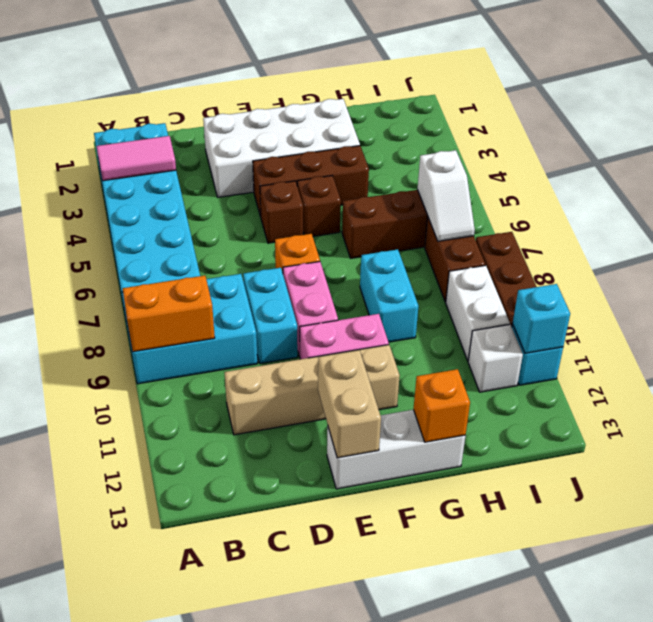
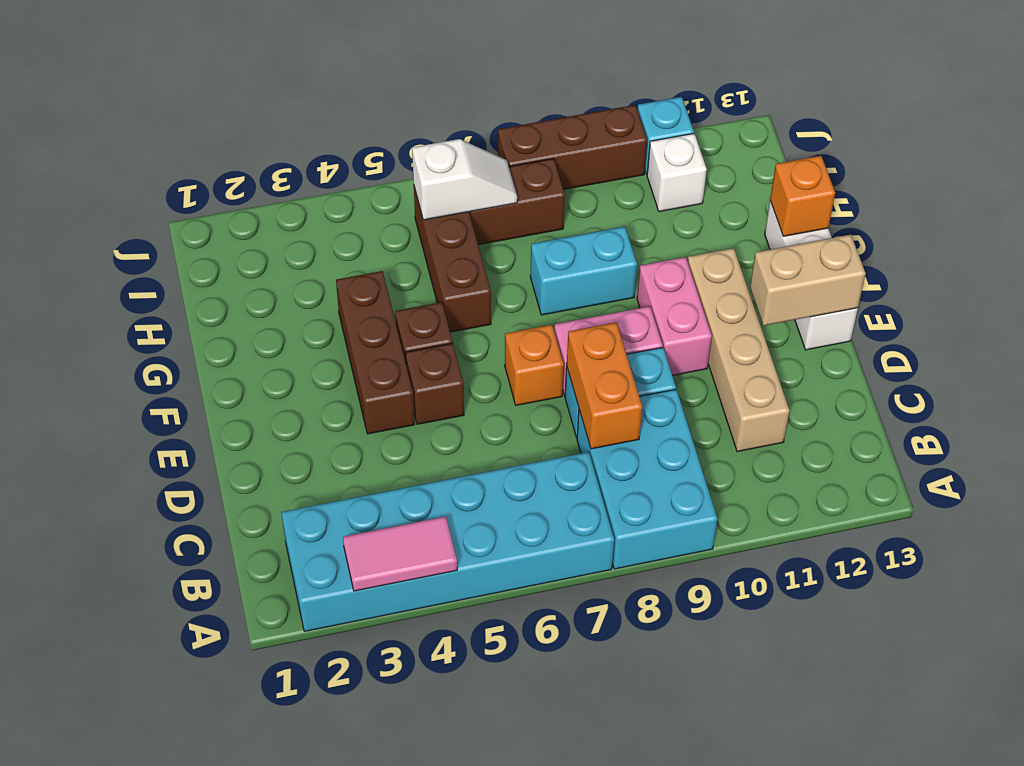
pink 1x2 tile [97,136,176,181] -> pink 1x2 tile turned to [343,516,457,591]
orange 1x2 brick [123,276,215,352] -> orange 1x2 brick moved to [567,322,642,449]
white 2x4 brick [203,99,360,197] -> none
white 1x2 brick [446,265,510,360] -> none
cyan 1x1 brick [513,284,570,353] -> none

